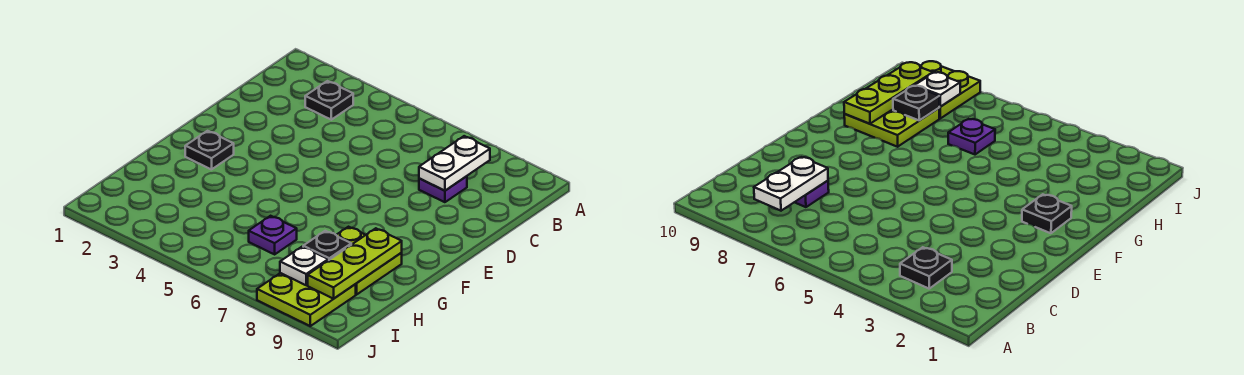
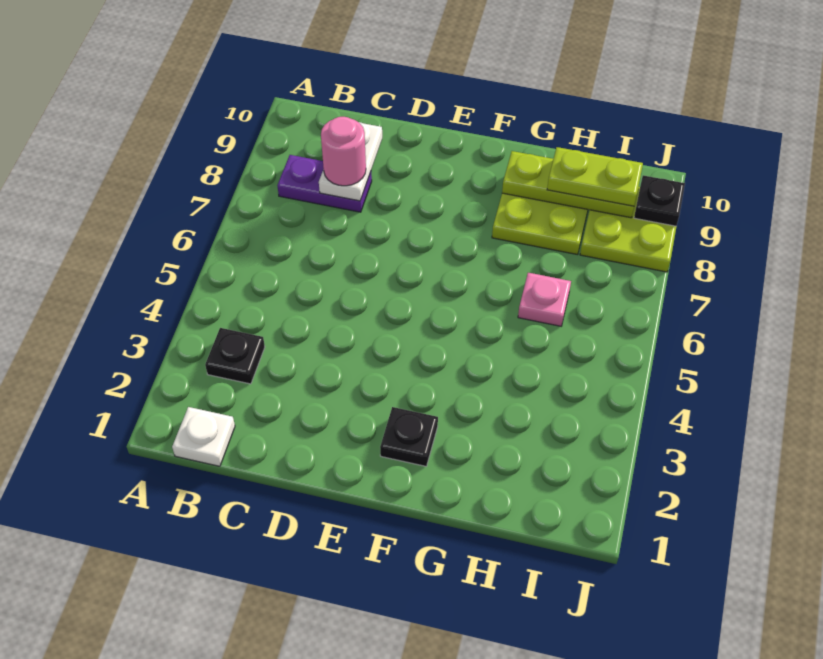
white 1x2 plate [419,136,490,191] -> white 1x2 plate turned to [319,122,382,201]
purple 1x1 plate [419,176,467,202] -> purple 1x2 plate [277,155,372,212]
none -> pink 1x1 round brick [321,117,366,186]
purple 1x1 plate [249,216,297,254] -> pink 1x1 plate [518,273,571,326]
black 1x1 plate [303,231,351,260] -> black 1x1 plate moved to [634,175,685,226]
none -> lime 1x2 plate [547,147,643,206]
white 1x1 plate [280,247,328,285] -> white 1x1 plate moved to [172,407,235,466]

